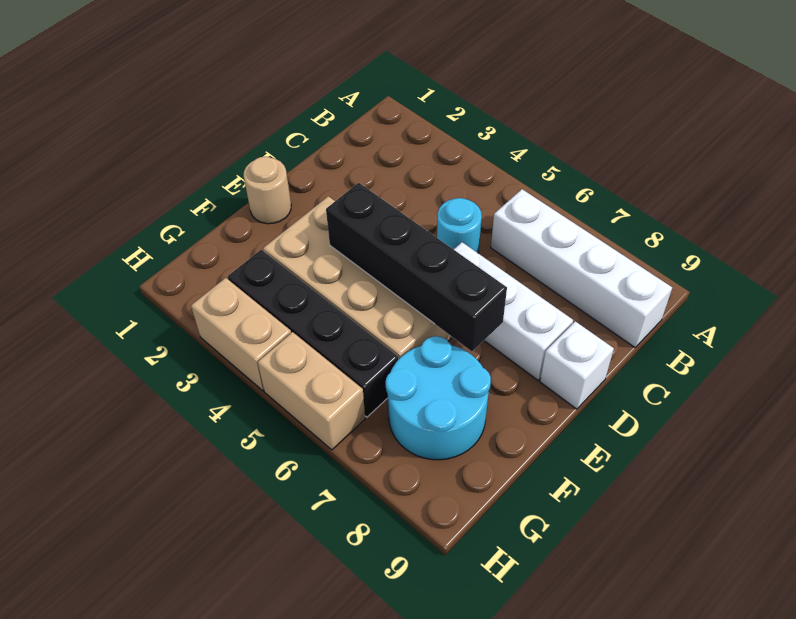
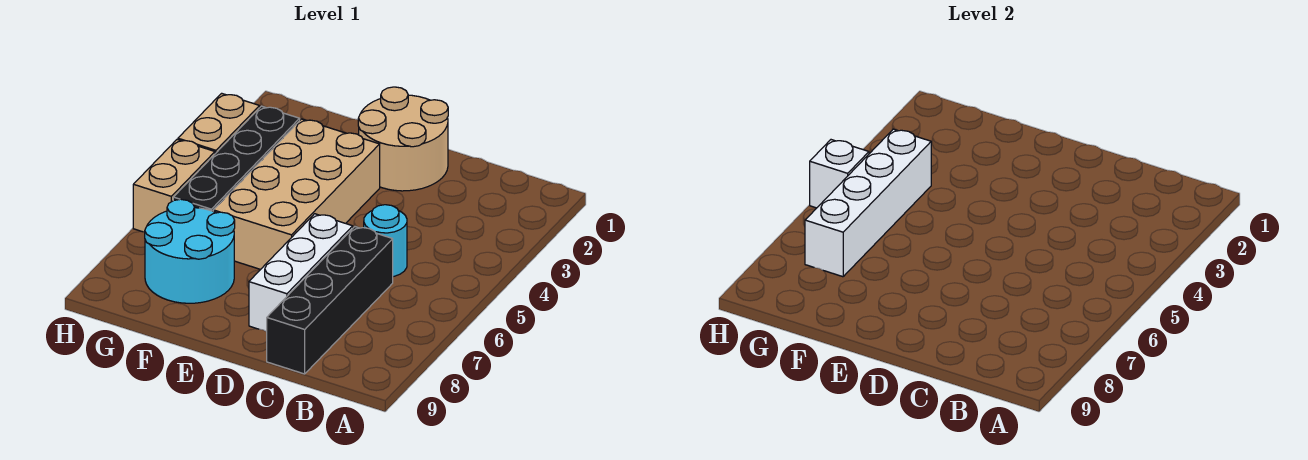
white 1x4 brick [491,189,672,347] -> white 1x4 brick moved to [805,129,931,277]
white 1x1 brick [540,321,614,409] -> white 1x1 brick moved to [810,140,869,208]
tan 1x1 round brick [244,157,291,224] -> tan 2x2 round brick [358,87,448,191]
black 1x4 brick [326,183,507,352] -> black 1x4 brick moved to [267,227,393,374]

